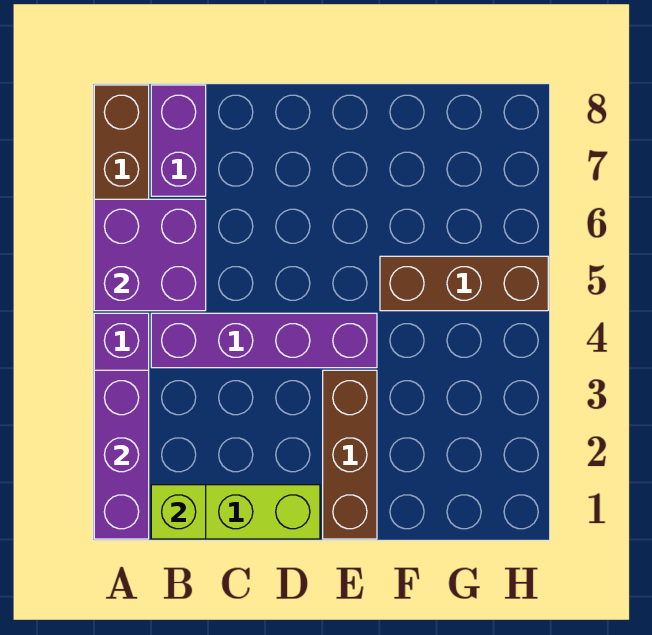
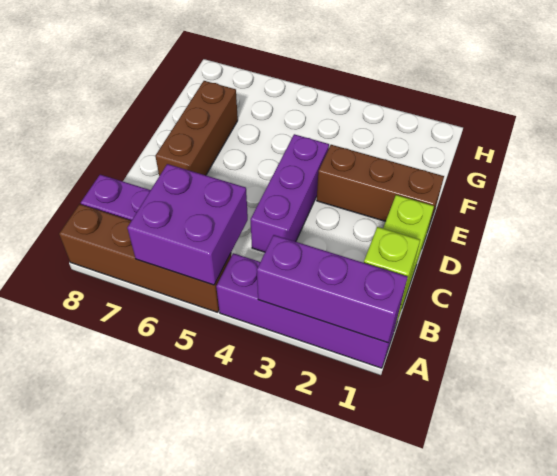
purple 1x4 brick [151,313,377,368] -> purple 1x3 brick [251,134,329,252]
brown 1x3 brick [380,256,548,311] -> brown 1x3 brick moved to [155,81,238,176]

